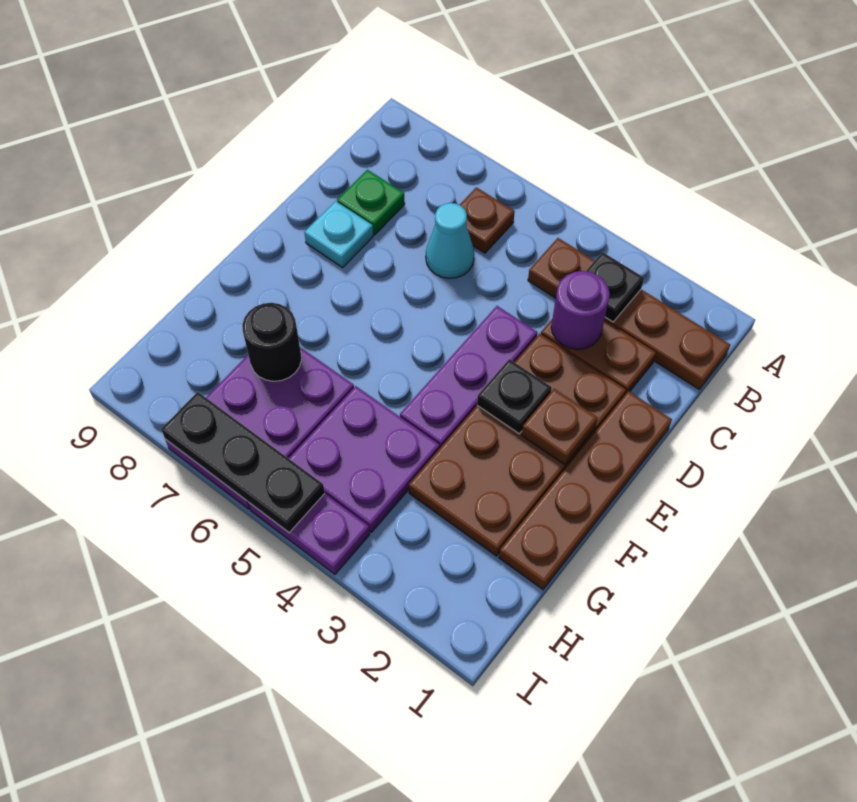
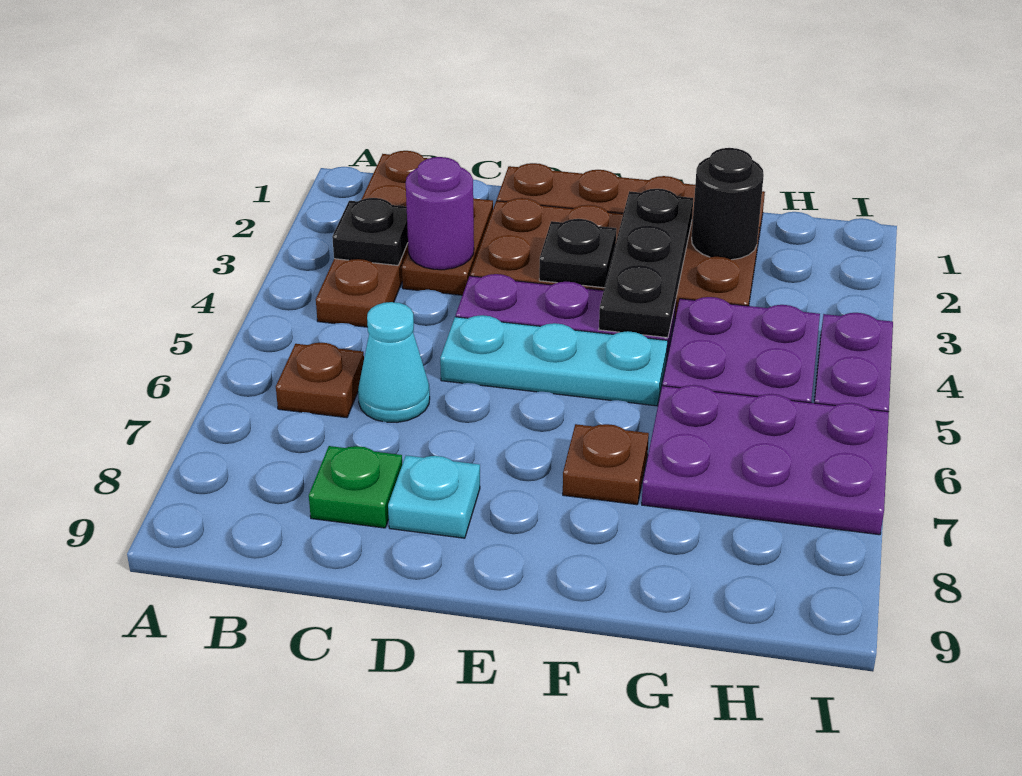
none -> cyan 1x3 plate [440,315,668,406]
brown 1x1 plate [522,389,598,465] -> brown 1x1 plate moved to [563,424,649,505]
black 1x1 round brick [242,303,302,381] -> black 1x1 round brick moved to [692,148,764,260]
black 1x3 plate [161,392,325,533] -> black 1x3 plate moved to [599,189,693,338]

